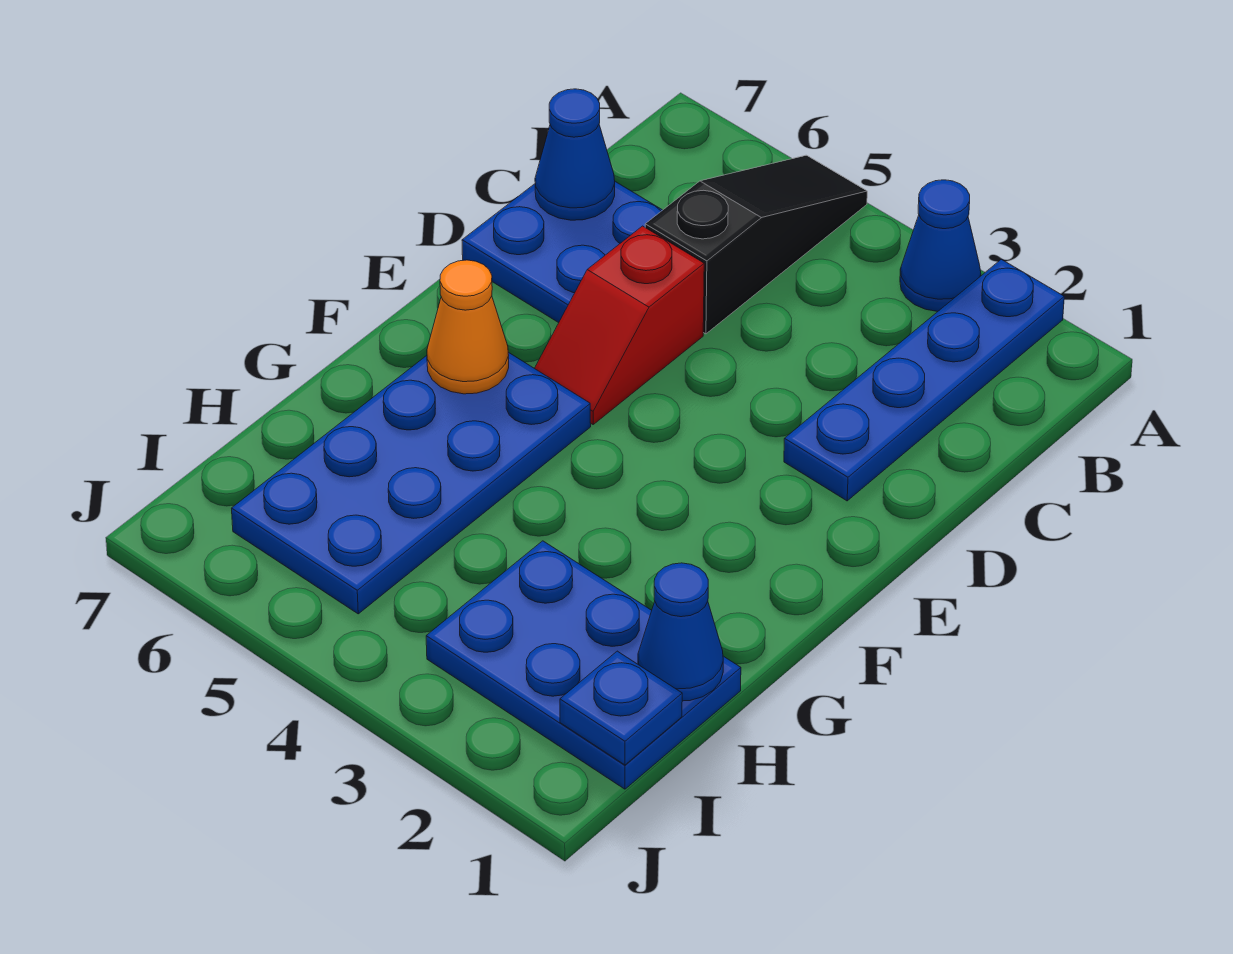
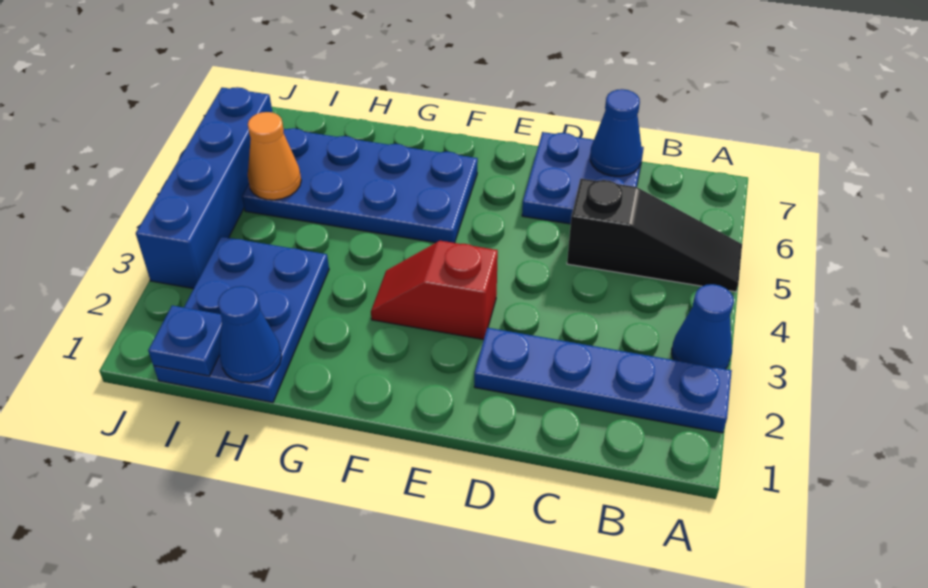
red 1x2 slope [535,226,704,424] -> red 1x2 slope moved to [371,241,498,340]
orange 1x1 cone [427,260,509,394] -> orange 1x1 cone moved to [248,112,301,200]
none -> blue 1x4 brick [136,87,272,289]

